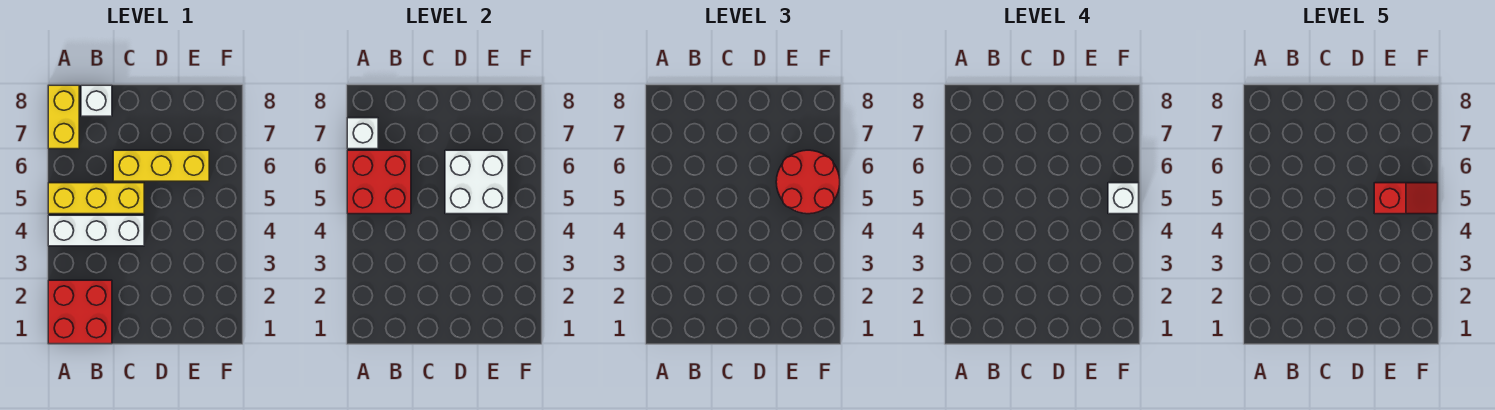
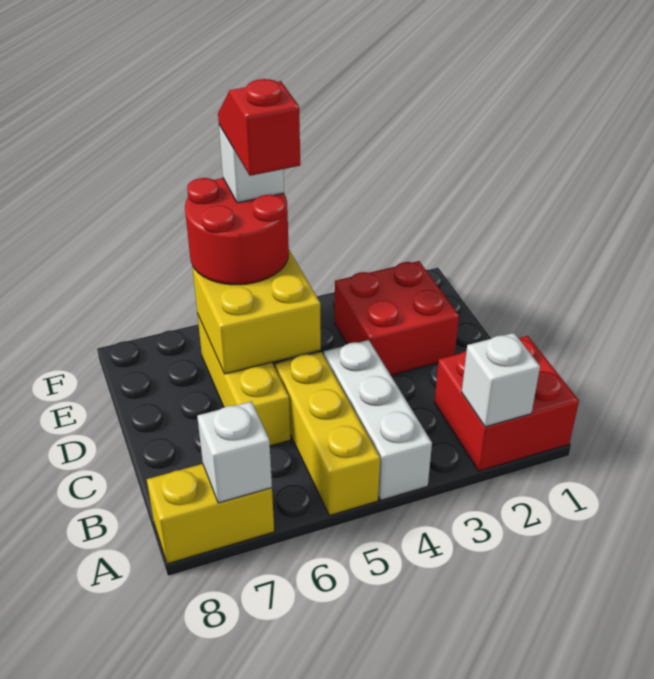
red 2x2 brick [347,150,411,214] -> red 2x2 brick moved to [335,261,459,375]
white 1x1 brick [81,85,112,116] -> white 1x1 brick moved to [462,333,540,427]
white 2x2 brick [445,150,508,214] -> yellow 2x2 brick [192,250,321,374]

